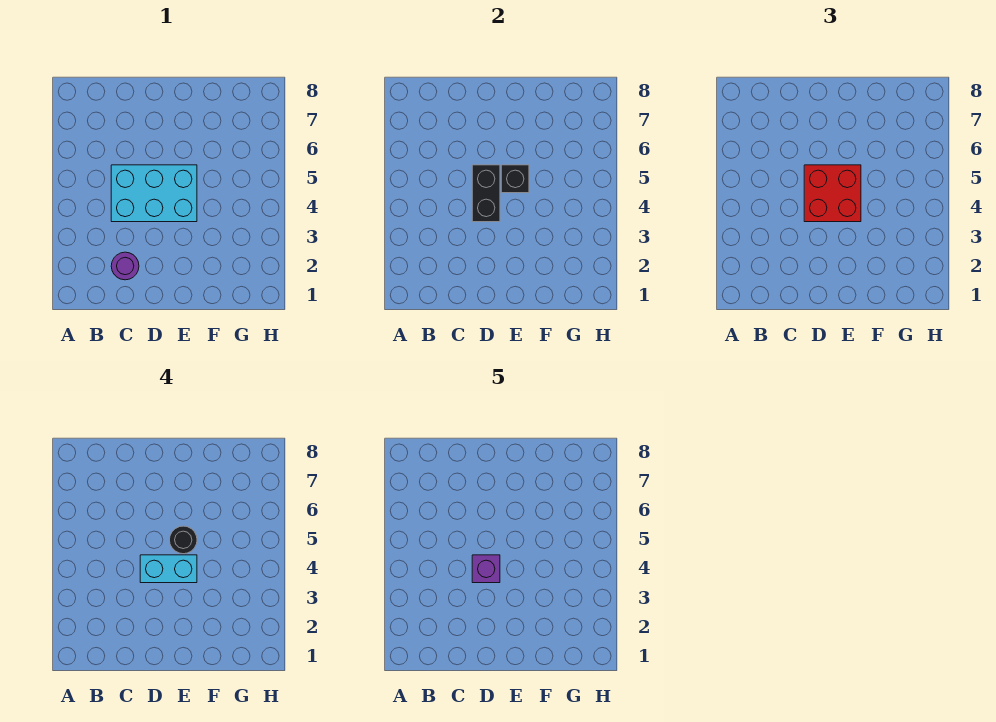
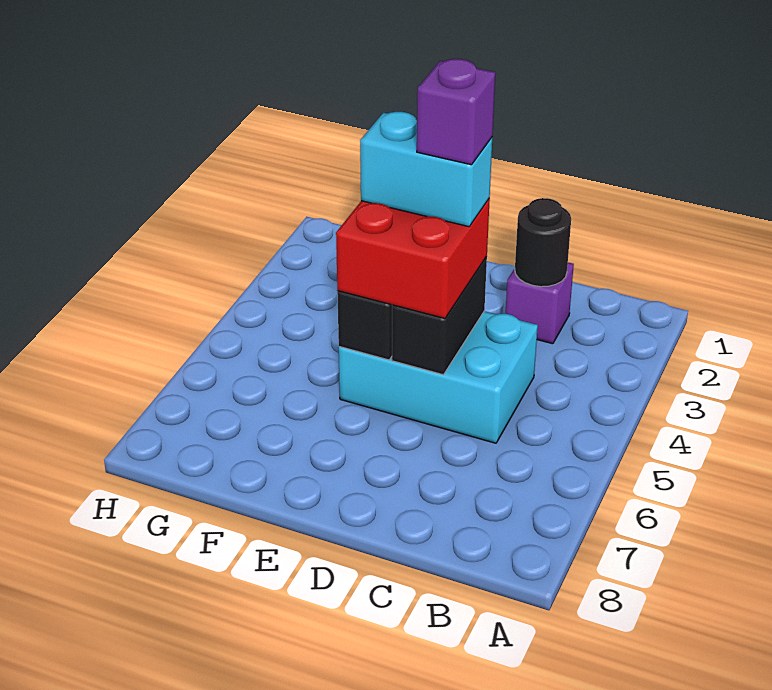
purple 1x1 round brick [111,252,139,280] -> purple 1x1 brick [505,263,574,344]
black 1x1 round brick [170,526,197,554] -> black 1x1 round brick moved to [515,198,571,287]

